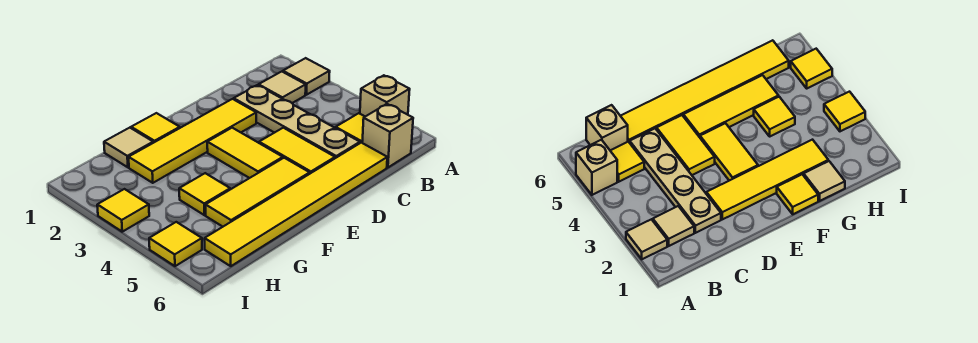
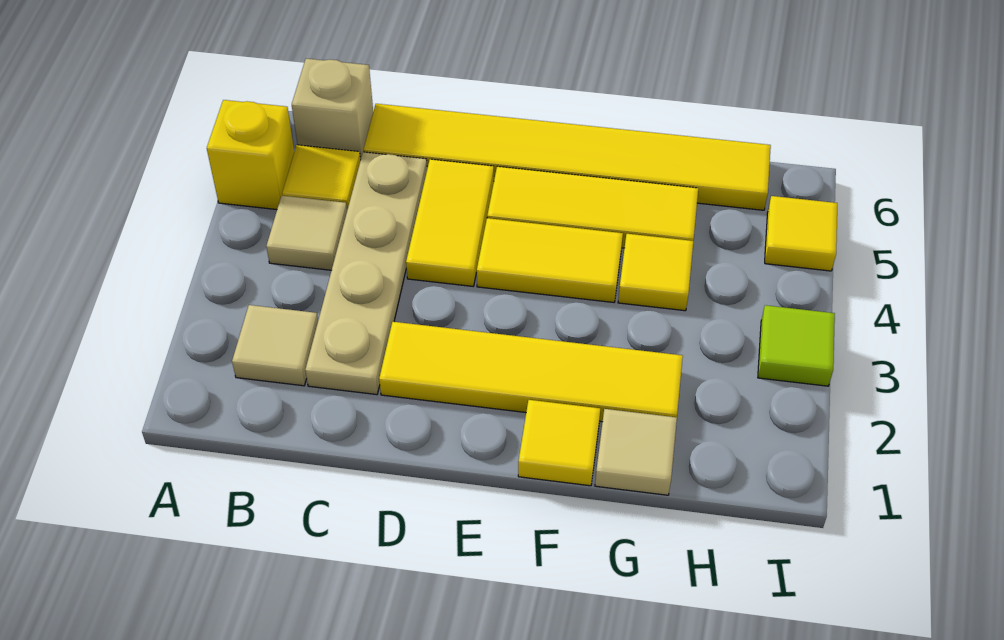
tan 1x1 tile [283,58,330,95] -> tan 1x1 tile moved to [266,196,347,270]
tan 1x1 brick [360,75,410,117] -> yellow 1x1 brick [207,100,294,210]
yellow 1x2 tile [207,128,283,178] -> yellow 1x2 tile turned to [477,218,623,302]
yellow 1x1 tile [97,189,149,232] -> lime 1x1 tile [758,305,835,386]

